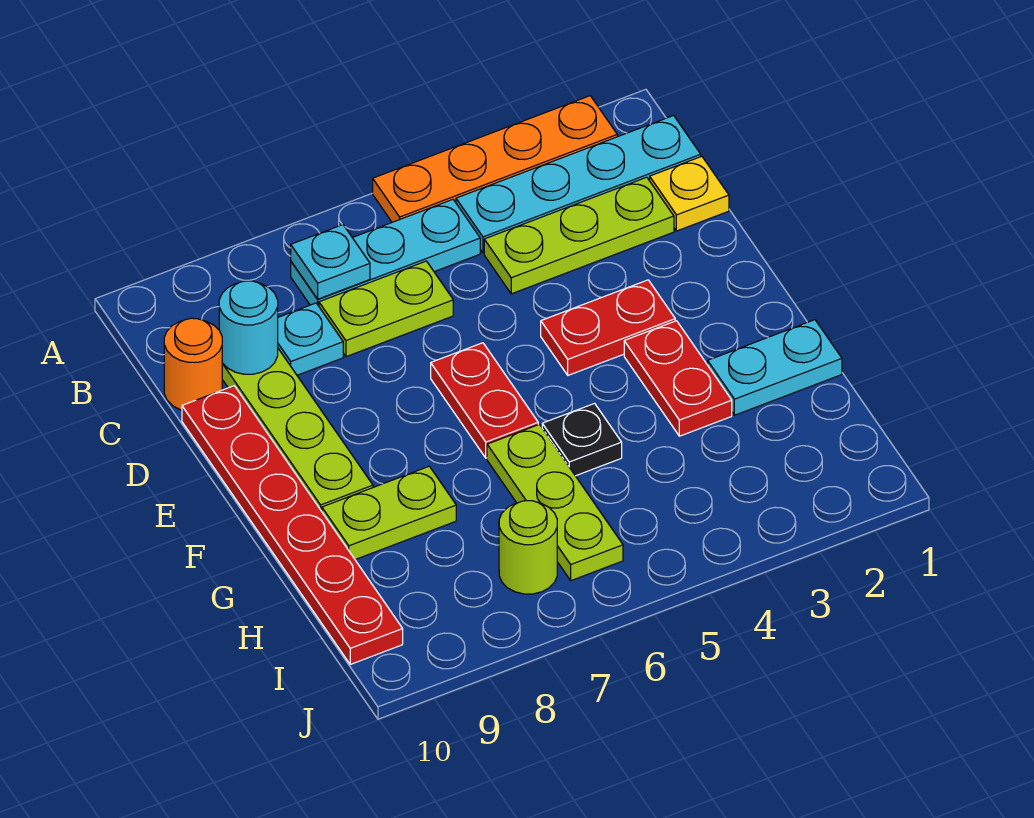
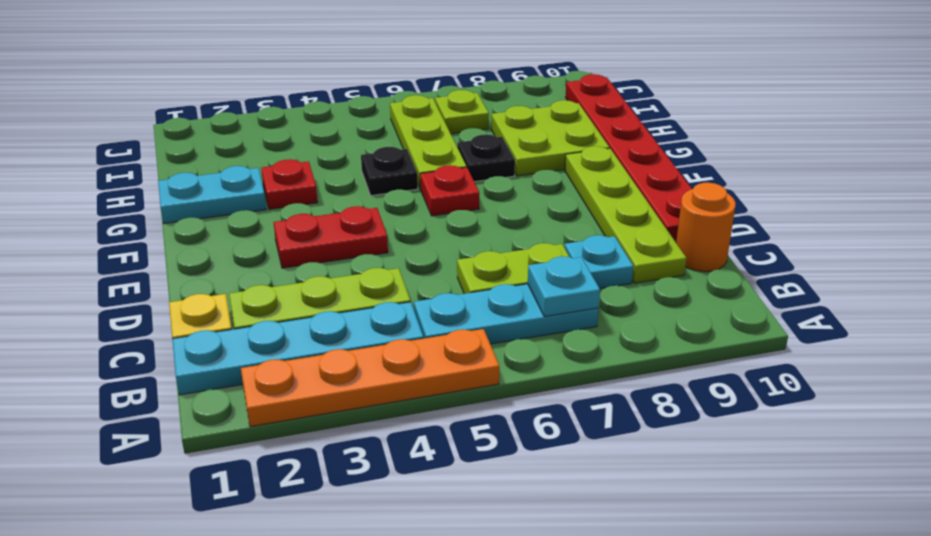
cyan 1x1 round brick [219,281,278,374] -> none
red 1x2 plate [431,343,538,458] -> red 1x1 plate [420,165,479,216]
red 1x2 plate [624,321,732,436] -> red 1x1 plate [261,159,318,209]
none -> black 1x1 plate [457,134,515,182]
lime 1x2 plate [322,466,456,559] -> lime 2x2 plate [491,100,609,176]
lime 1x1 round brick [499,501,557,594] -> lime 1x1 plate [435,90,489,134]

